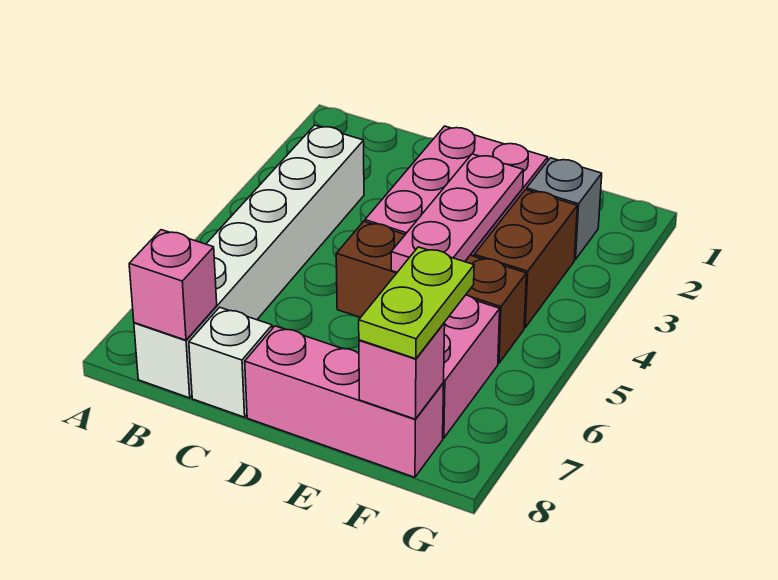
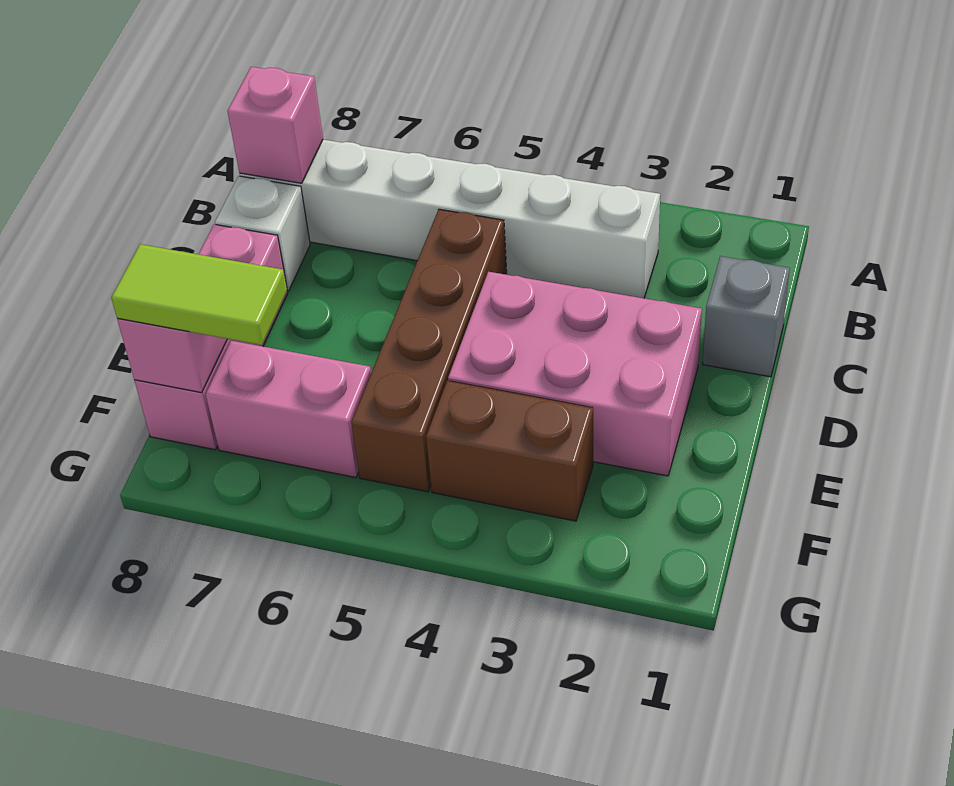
brown 1x3 brick [336,221,526,363] -> brown 1x4 brick [351,209,507,492]
pink 1x3 plate [391,154,523,272] -> none
grey 1x1 brick [527,158,602,260] -> grey 1x1 brick moved to [703,256,790,377]
lime 1x2 plate [359,247,474,359] -> lime 1x2 tile [111,244,287,345]

